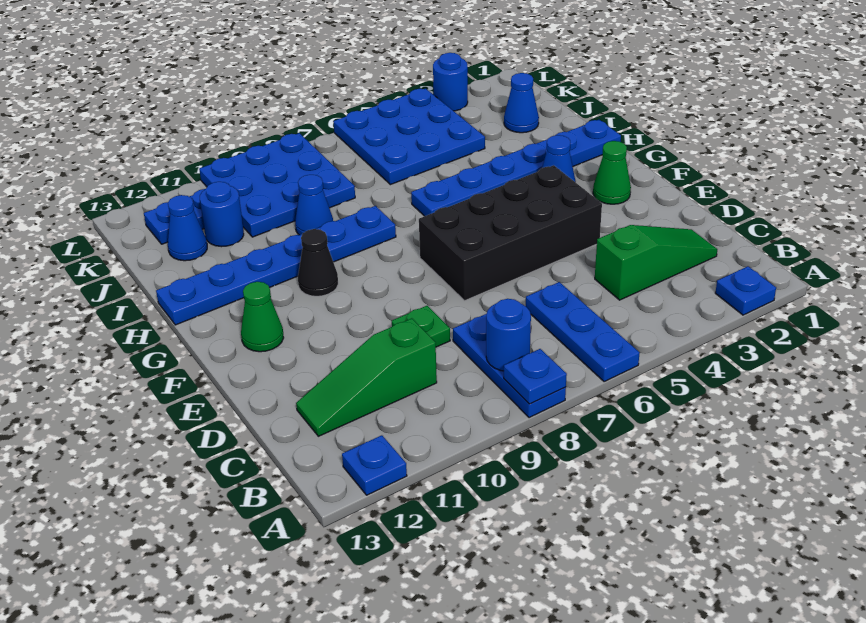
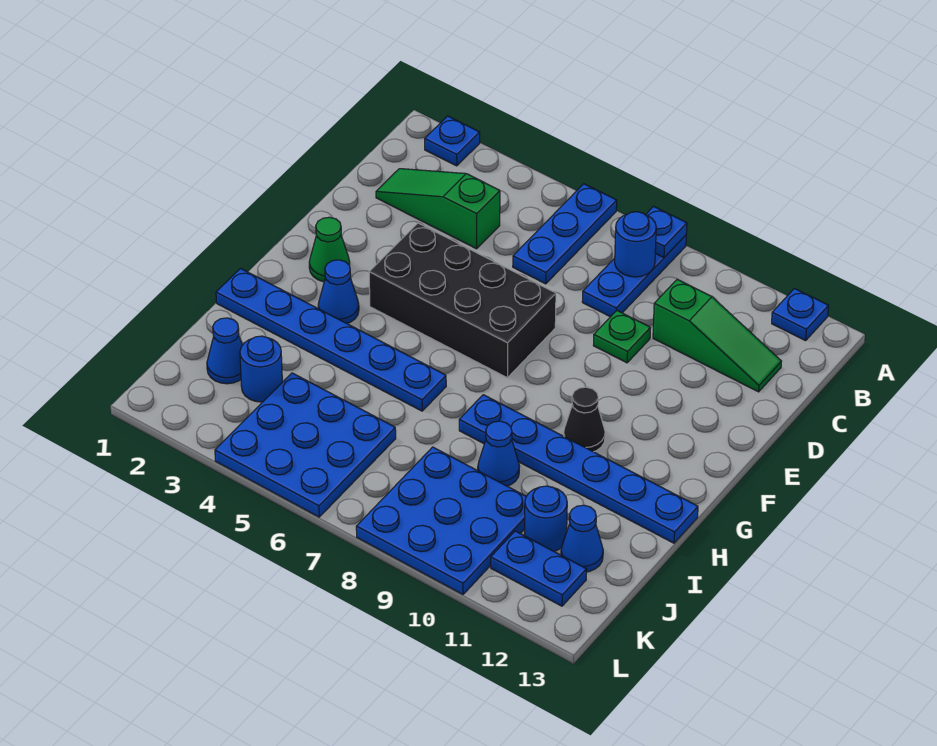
green 1x1 cone [241,282,284,352] -> none
blue 1x1 round brick [433,53,468,111] -> blue 1x1 round brick moved to [240,336,282,402]

